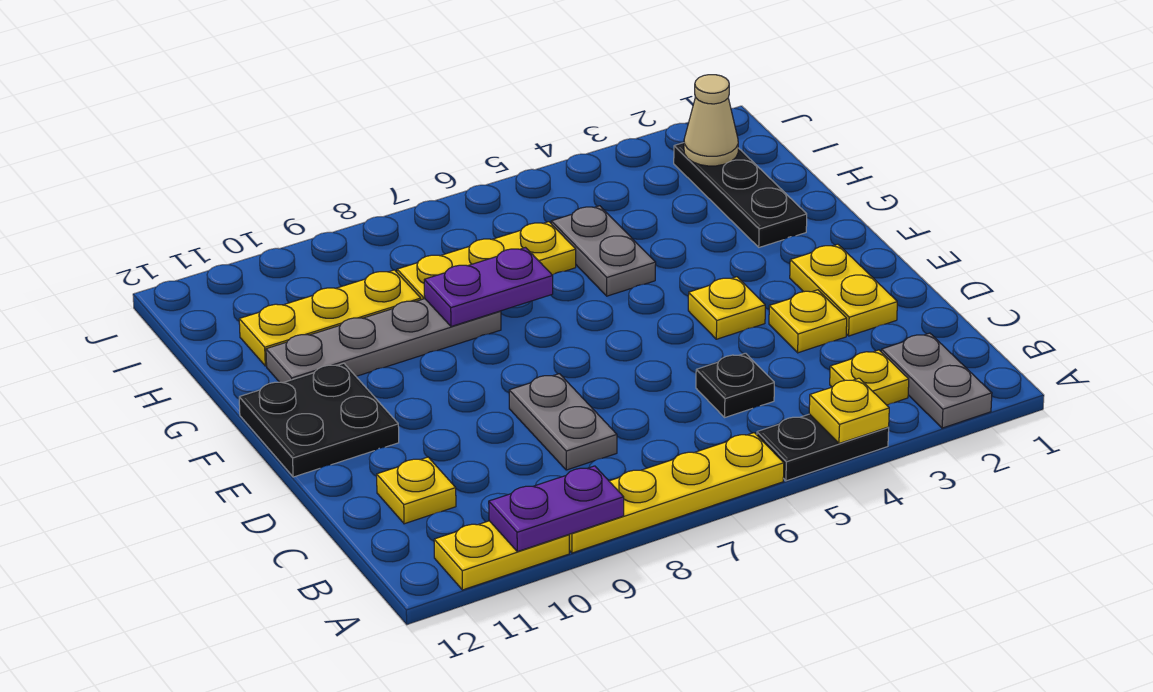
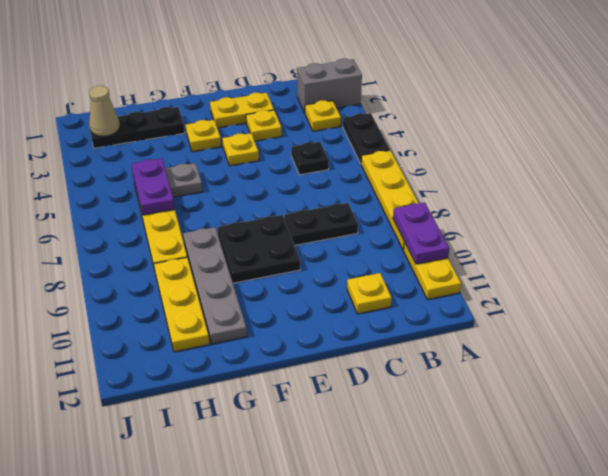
grey 1x2 plate [881,333,992,428] -> grey 1x2 brick [297,59,362,113]
yellow 1x1 plate [809,378,889,443] -> yellow 1x1 plate moved to [186,120,221,152]
grey 1x2 plate [509,374,617,470] -> black 1x2 plate [284,203,358,245]
black 2x2 plate [239,363,399,477] -> black 2x2 plate moved to [217,215,300,283]
purple 1x2 plate [424,248,553,327] -> purple 1x2 plate moved to [131,158,175,215]

